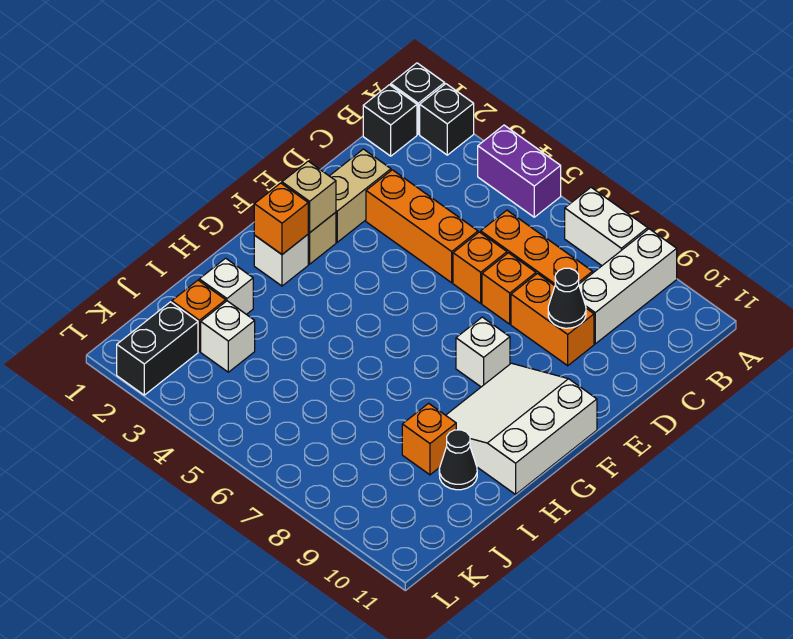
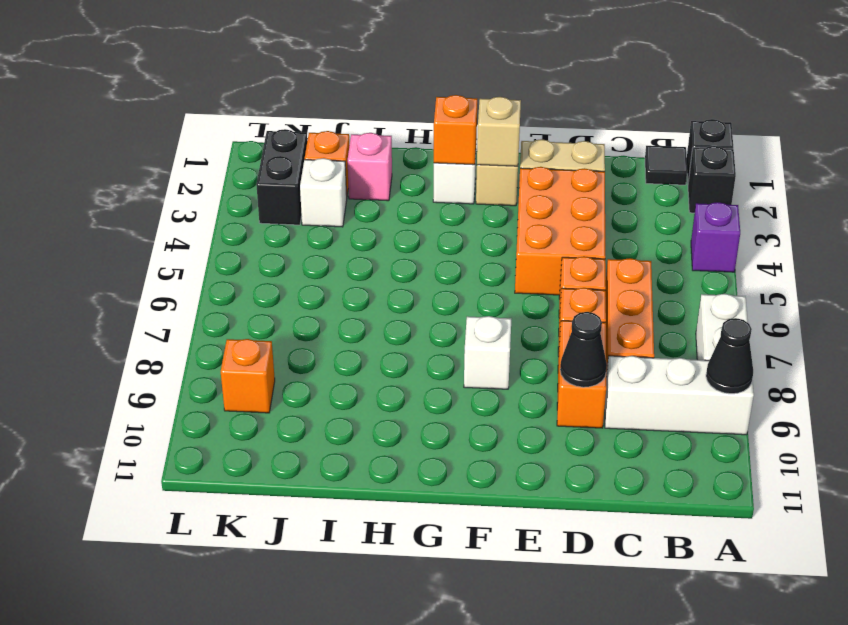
purple 1x2 brick [478,125,561,217] -> purple 1x1 brick [691,202,740,272]
black 1x1 brick [363,85,417,156] -> black 1x1 tile [645,146,687,185]
orange 1x3 brick [366,170,478,283] -> orange 2x3 brick [515,167,605,295]
white 3x3 slope [446,363,597,494] -> none
white 1x1 brick [199,258,253,314] -> pink 1x1 brick [348,133,392,201]
orange 1x1 brick [402,403,456,475] -> orange 1x1 brick moved to [221,339,275,413]
black 1x1 cone [439,430,477,490] -> black 1x1 cone moved to [706,318,753,394]
black 1x2 brick [117,302,198,395] -> black 1x2 brick turned to [256,129,307,225]

